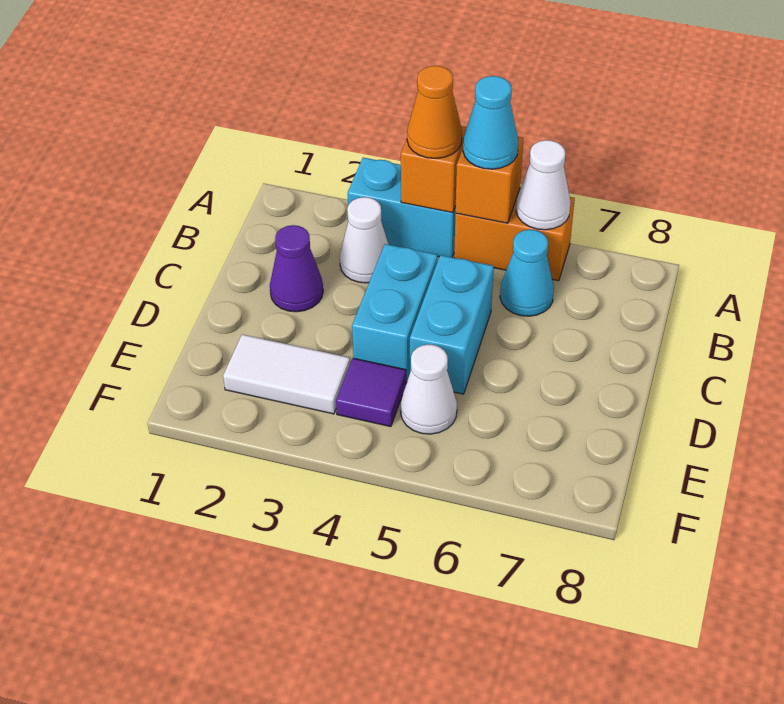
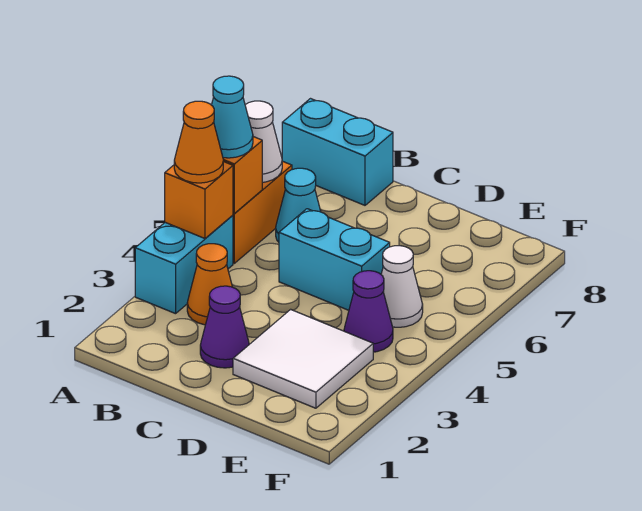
white 1x1 cone [340,197,389,283] -> orange 1x1 cone [187,244,232,325]
cyan 1x2 brick [352,244,437,382] -> cyan 1x2 brick moved to [282,99,393,205]
white 1x2 tile [223,335,350,414] -> white 2x2 tile [233,309,373,408]
purple 1x1 tile [336,358,406,427] -> purple 1x1 cone [344,271,393,352]

